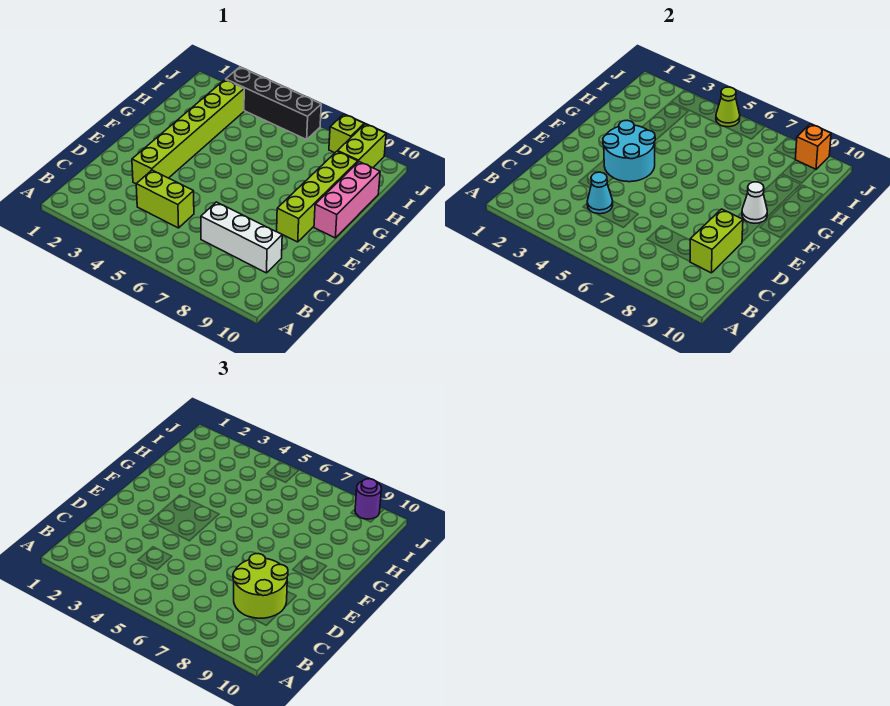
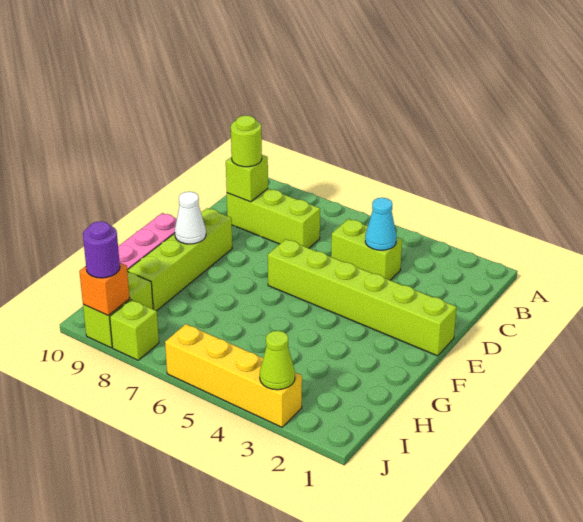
white 1x3 brick [201,202,282,273] -> lime 1x3 brick [227,189,320,248]
lime 2x2 round brick [233,554,288,618] -> lime 1x1 round brick [231,116,262,167]
lime 1x2 brick [690,209,743,273] -> lime 1x1 brick [226,155,268,202]
lime 1x6 brick [132,80,244,184] -> lime 1x6 brick turned to [268,239,456,356]
cyan 2x2 round brick [603,120,655,182] -> none
black 1x4 brick [226,67,321,140] -> yellow 1x4 brick [165,324,302,427]
lime 1x1 cone [716,87,740,127] -> lime 1x1 cone moved to [260,331,295,390]

